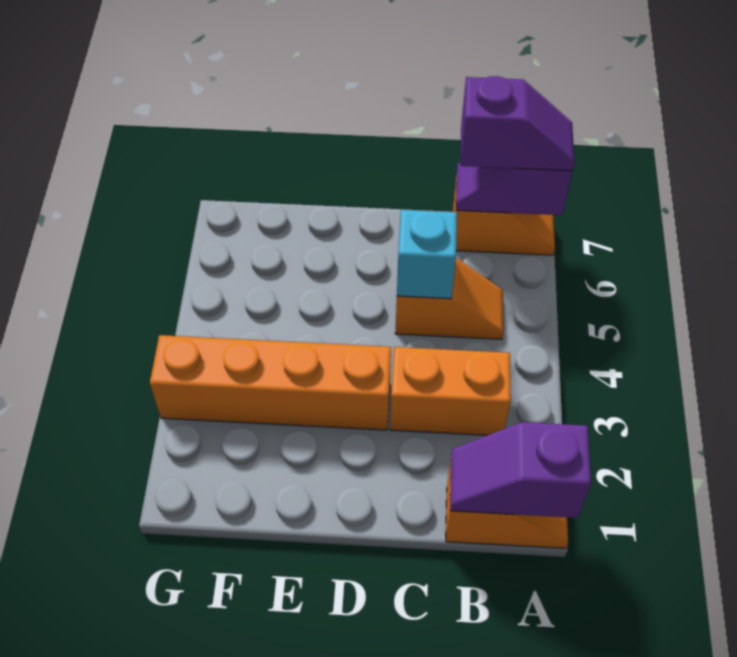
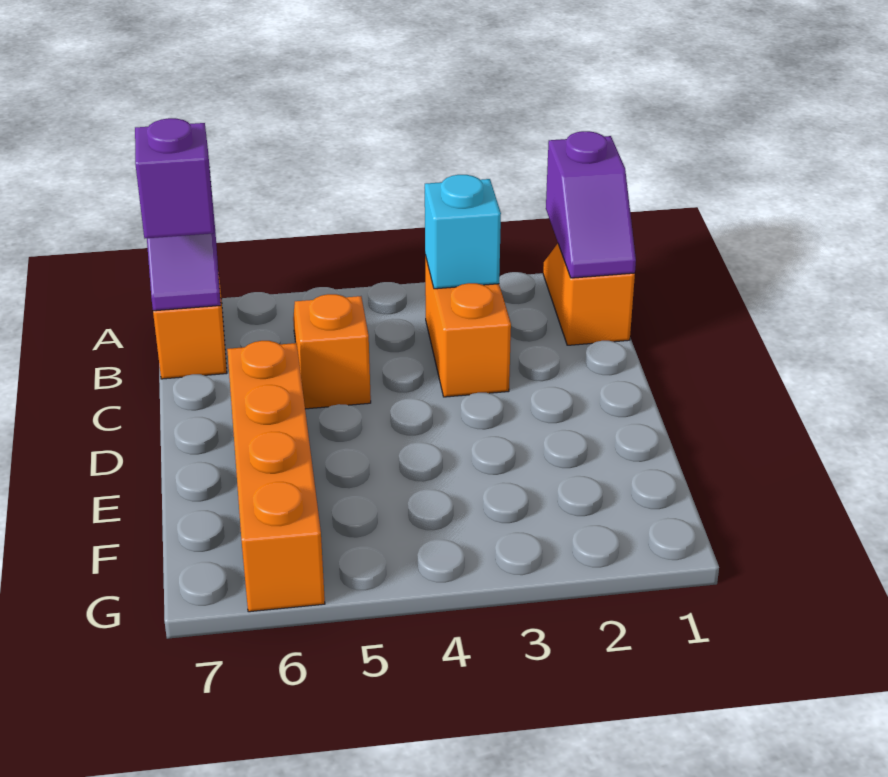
cyan 1x1 brick [397,210,457,299] -> cyan 1x1 brick moved to [425,175,501,289]
orange 1x4 brick [150,335,391,430] -> orange 1x4 brick moved to [227,341,325,612]

